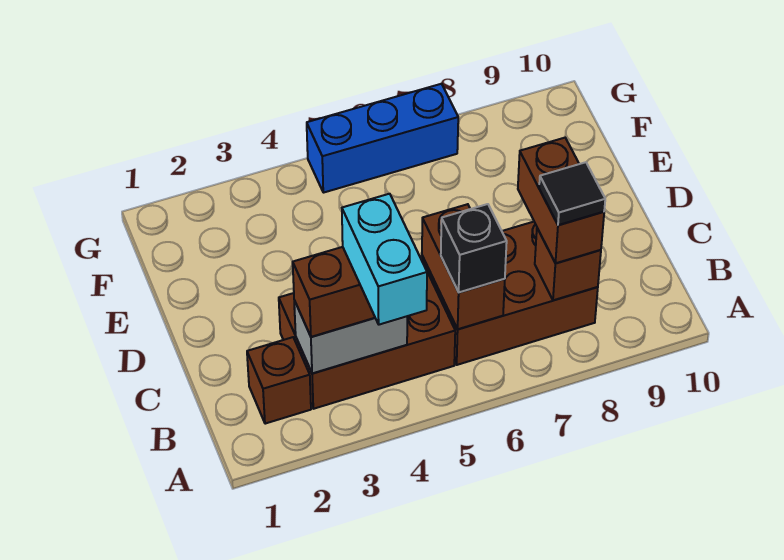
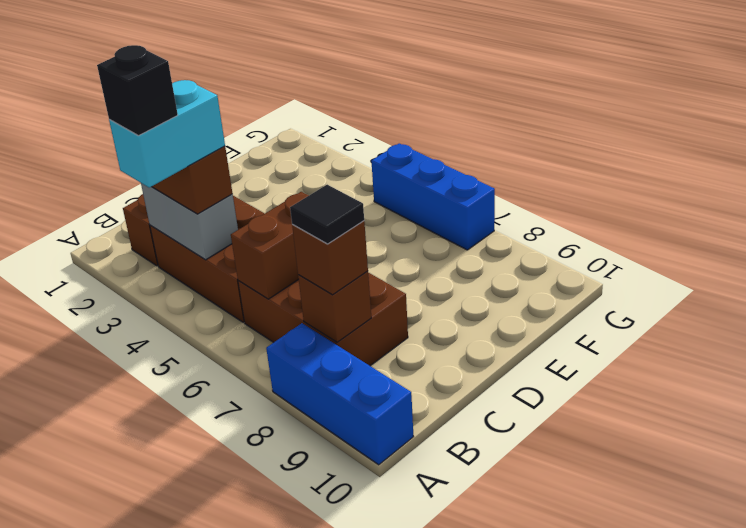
none -> blue 1x3 brick [266,323,414,465]
black 1x1 brick [441,204,507,292] -> black 1x1 brick moved to [97,45,178,136]
brown 1x2 brick [518,138,604,263] -> brown 1x1 brick [292,221,368,295]

